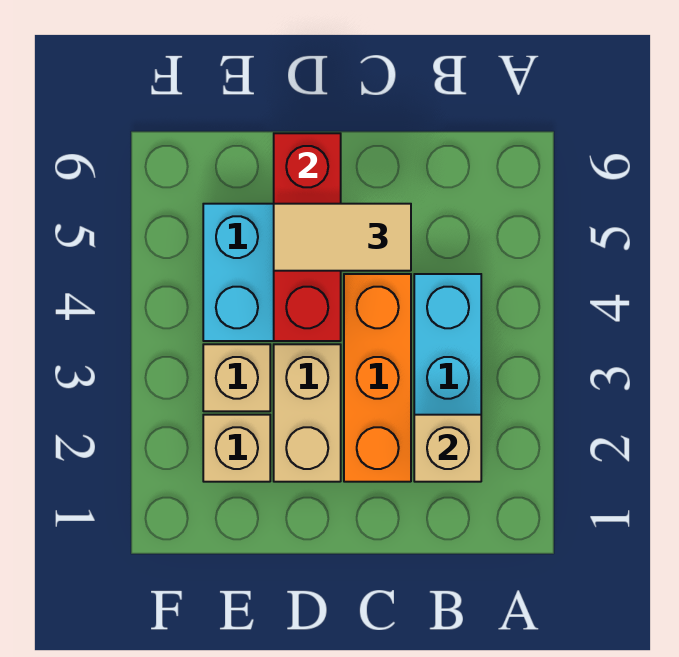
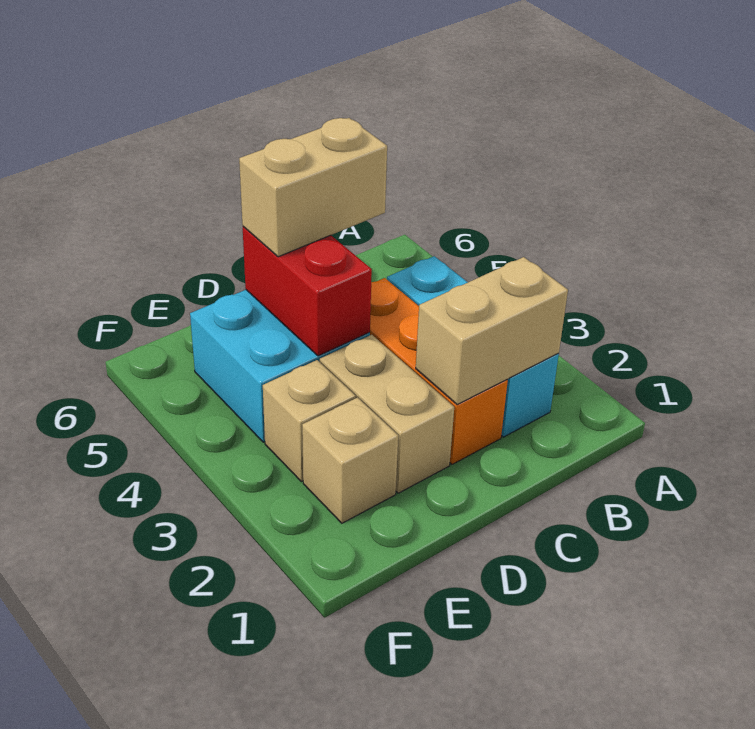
tan 1x1 brick [414,415,481,482] -> tan 1x2 brick [416,257,568,405]
tan 1x2 tile [274,204,411,271] -> tan 1x2 brick [239,118,387,257]
red 1x3 brick [274,133,341,341] -> red 1x2 brick [243,227,372,356]

